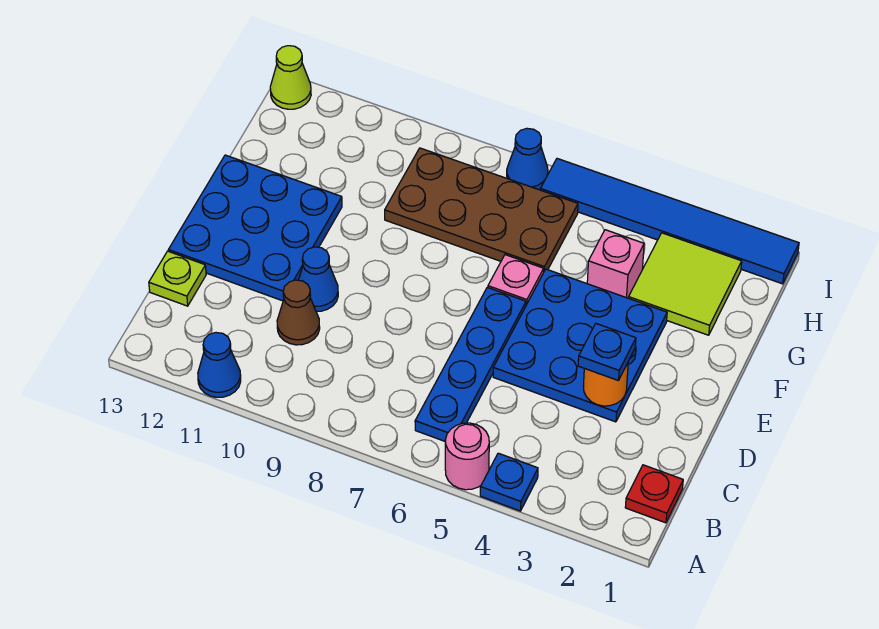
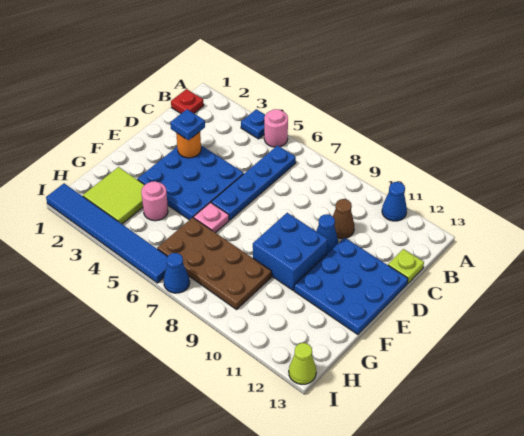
none -> blue 2x2 brick [253,213,328,290]
pink 1x1 brick [587,230,644,298] -> pink 1x1 round brick [141,181,168,221]

